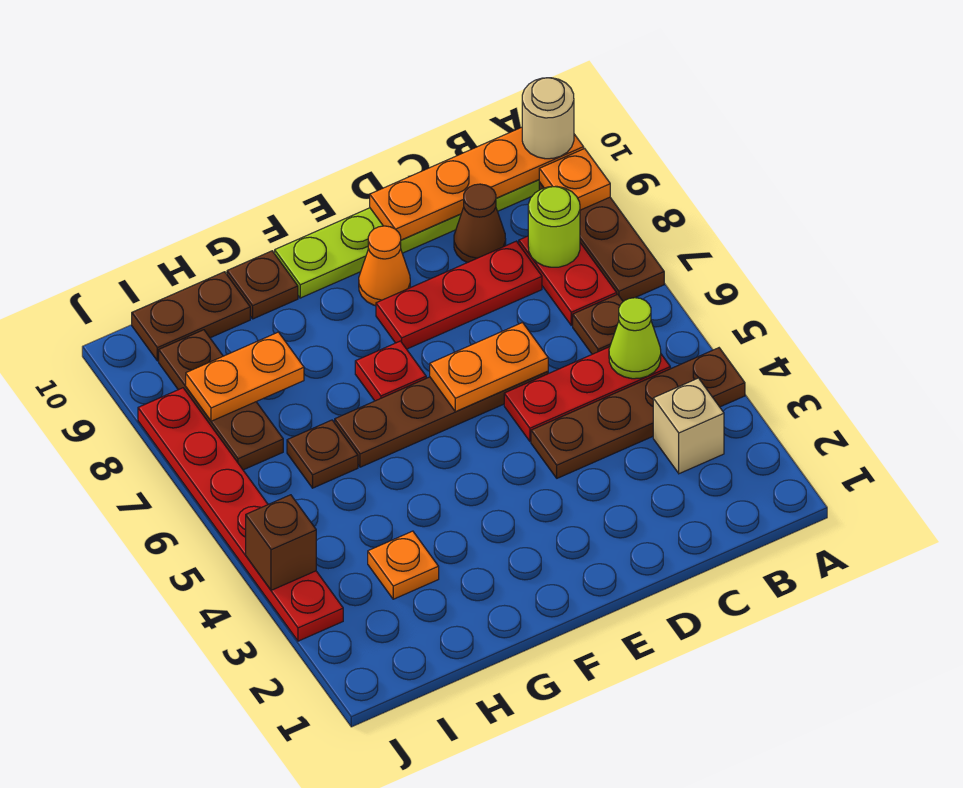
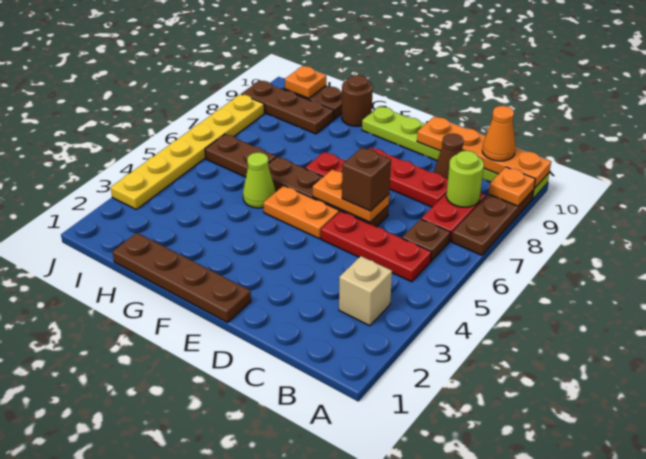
brown 1x4 plate [531,348,745,478] -> brown 1x4 plate moved to [113,233,251,322]
tan 1x1 round brick [522,78,574,159] -> none
lime 1x1 cone [609,298,661,379] -> lime 1x1 cone moved to [243,153,276,208]
orange 1x1 cone [359,226,410,306] -> orange 1x1 cone moved to [482,106,515,161]
brown 1x1 plate [227,251,298,319] -> brown 1x1 round brick [342,75,373,126]
orange 1x1 plate [368,531,439,599] -> orange 1x1 plate moved to [285,66,326,98]
brown 1x1 plate [287,420,358,488] -> brown 1x2 plate [205,134,276,177]
orange 1x2 plate [186,332,304,421] -> orange 1x2 plate moved to [263,185,339,239]
brown 1x3 plate [159,330,283,470] -> brown 1x3 plate turned to [242,81,334,134]
red 1x6 plate [138,388,343,641] -> yellow 1x6 plate [111,94,264,209]
brown 1x1 brick [246,495,316,590] -> brown 1x1 brick moved to [342,148,391,211]

